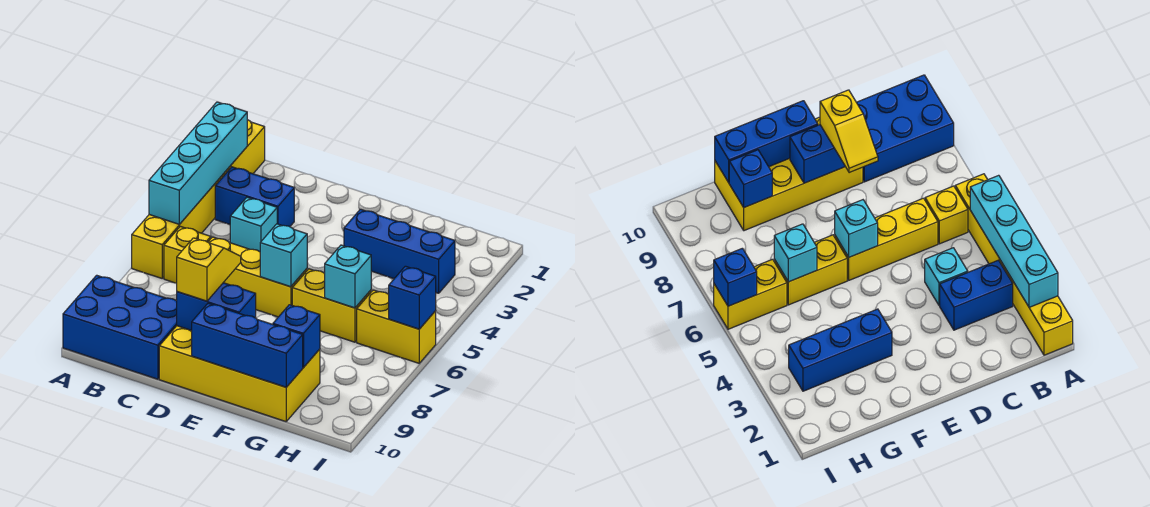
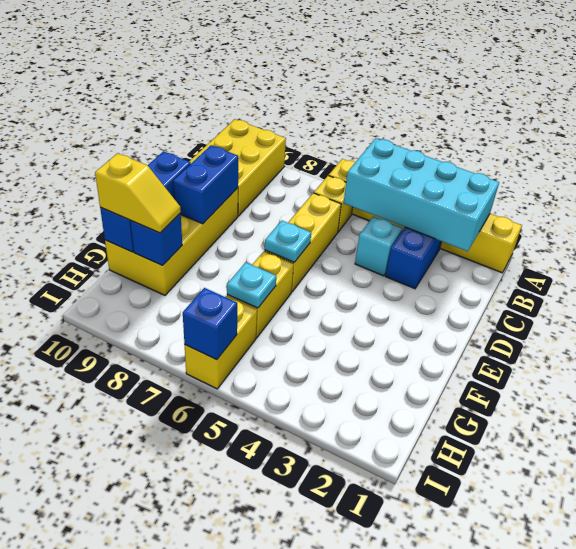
cyan 1x4 brick [149,102,247,224] -> cyan 2x4 brick [344,138,499,251]
blue 2x3 brick [63,275,177,379] -> yellow 2x3 brick [189,119,286,216]
yellow 1x2 slope [176,238,241,301] -> yellow 1x2 slope moved to [95,153,181,233]
cyan 1x1 brick [260,224,307,287] -> cyan 1x1 plate [265,221,311,262]
blue 1x3 brick [344,209,455,293] -> none
cyan 1x1 brick [325,245,371,308] -> cyan 1x1 plate [227,262,276,308]

